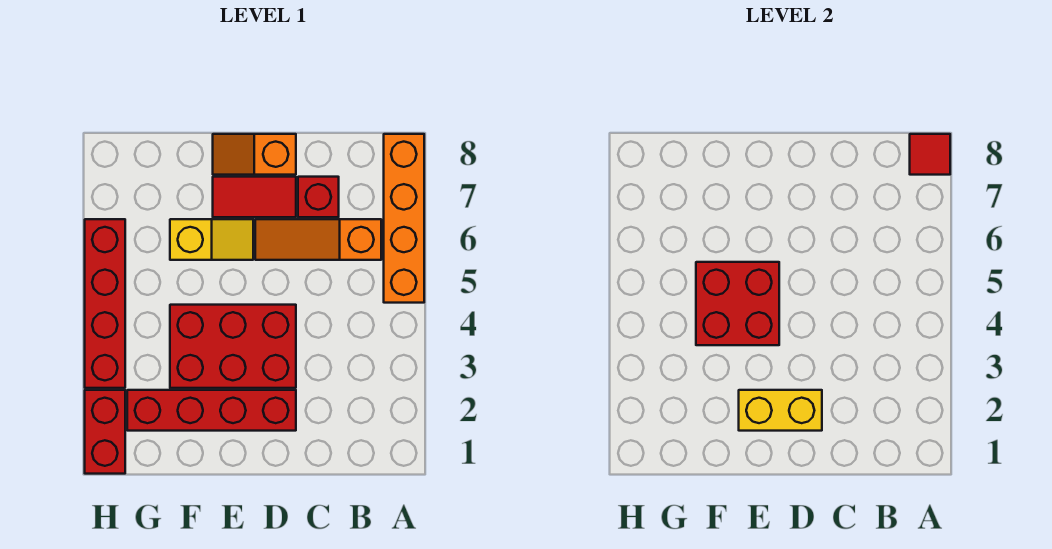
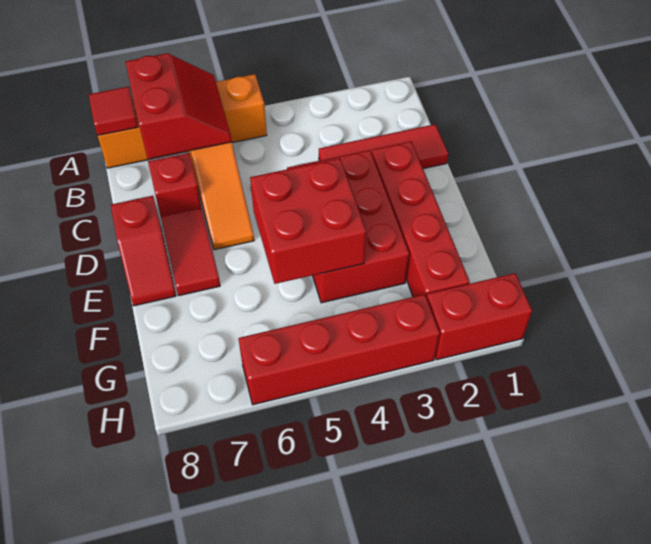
none -> red 2x2 slope [126,53,232,159]
none -> red 1x3 tile [319,124,448,169]
yellow 1x2 brick [739,390,822,431] -> none
orange 1x2 slope [213,134,296,175] -> red 1x2 slope [111,196,176,306]
yellow 1x2 slope [170,219,253,260] -> none

